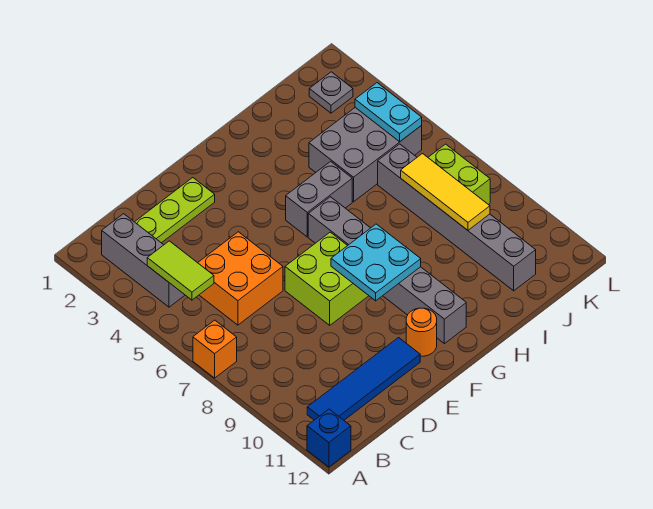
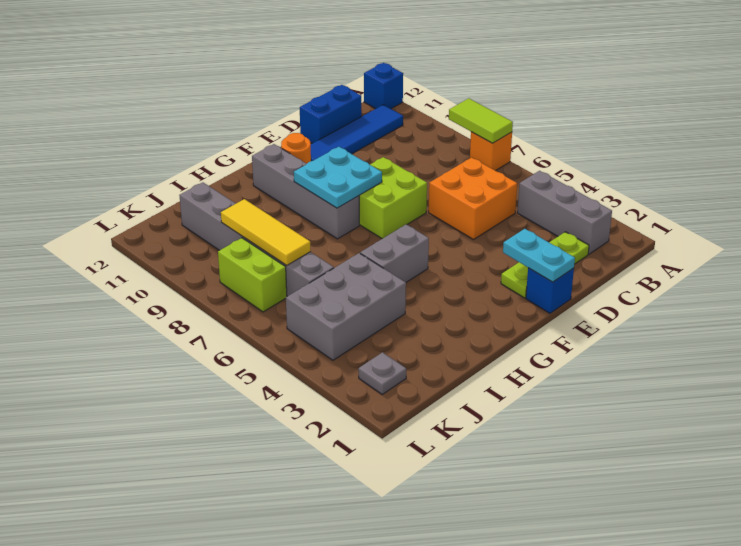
lime 1x2 tile [147,241,214,300] -> lime 1x2 tile moved to [449,98,513,143]
none -> blue 1x2 brick [300,85,362,143]
none -> blue 1x1 brick [526,268,574,313]
grey 1x6 brick [308,197,466,344] -> grey 1x4 brick [252,144,359,239]
cyan 1x2 plate [355,83,422,142] -> cyan 1x2 plate moved to [503,229,575,282]

